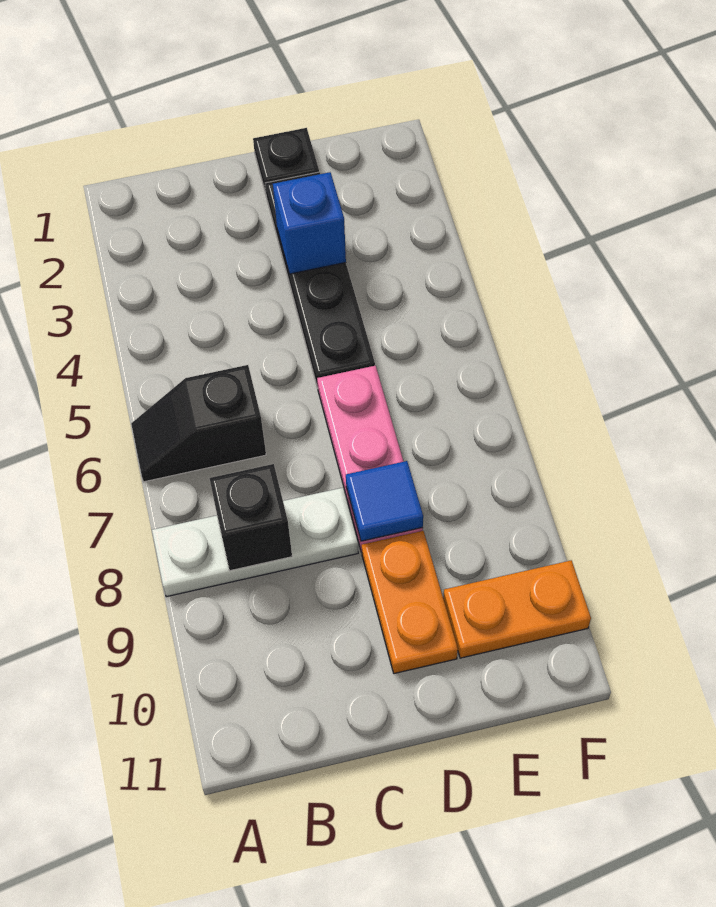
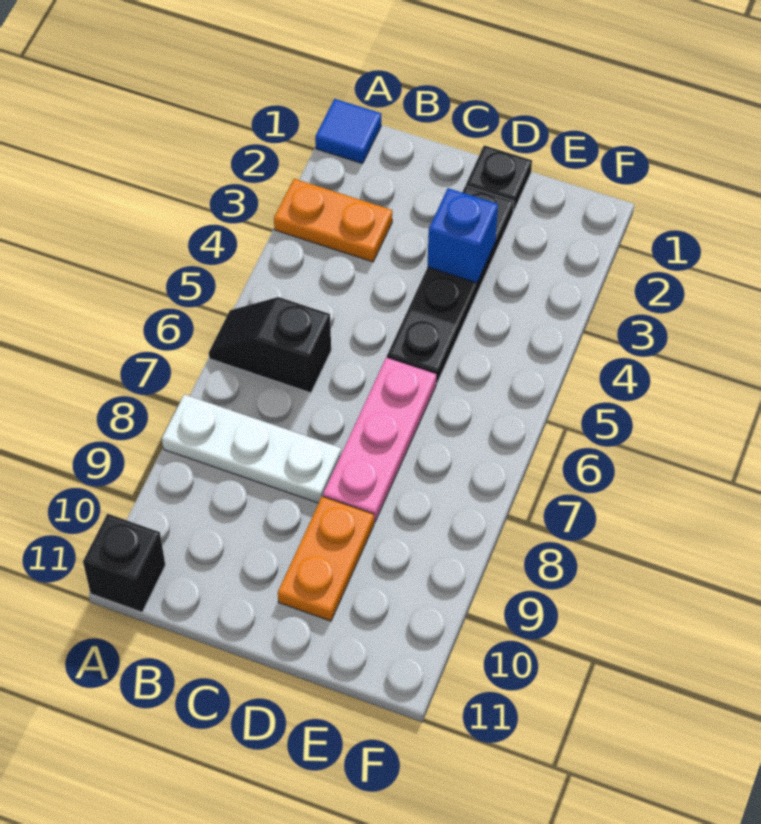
black 1x1 brick [209,464,292,571] -> black 1x1 brick moved to [83,514,165,612]
blue 1x1 tile [346,461,423,541] -> blue 1x1 tile moved to [315,99,381,164]
orange 1x2 plate [443,560,591,658] -> orange 1x2 plate moved to [274,179,392,262]

